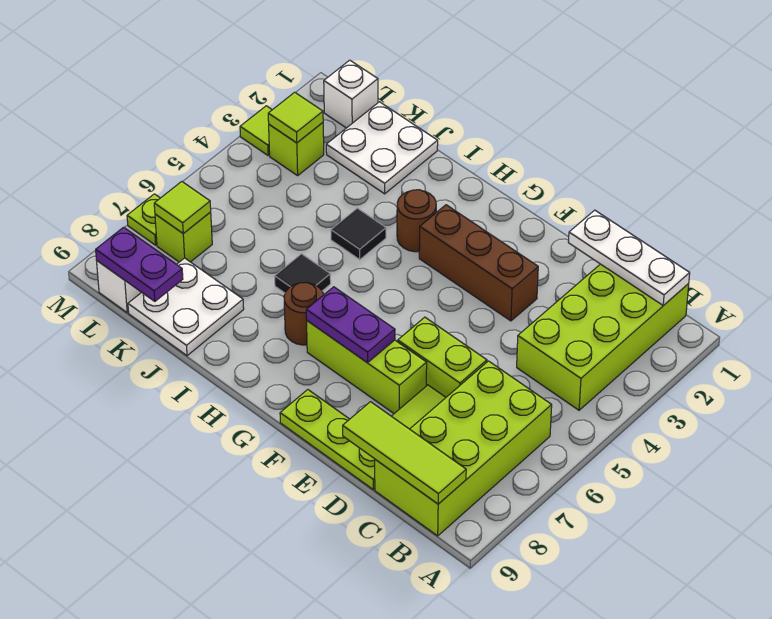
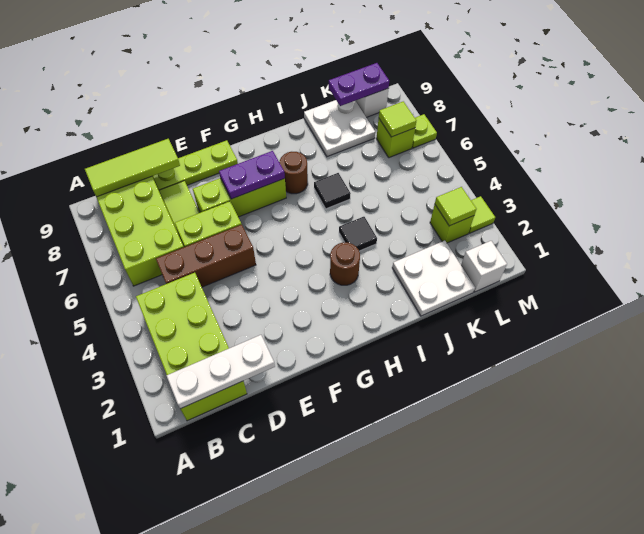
brown 1x3 brick [419,205,538,321] -> brown 1x3 brick moved to [156,224,256,287]

